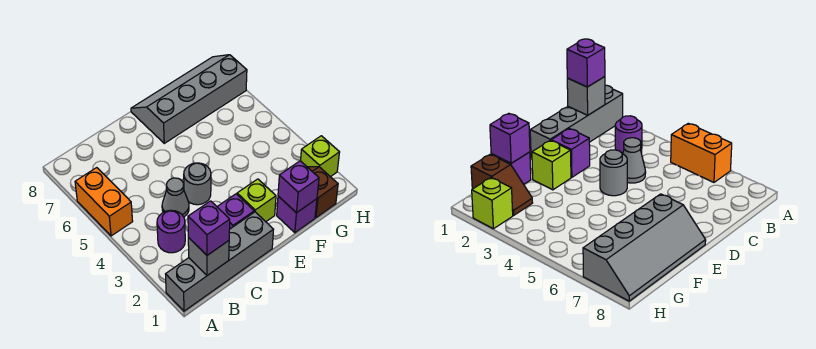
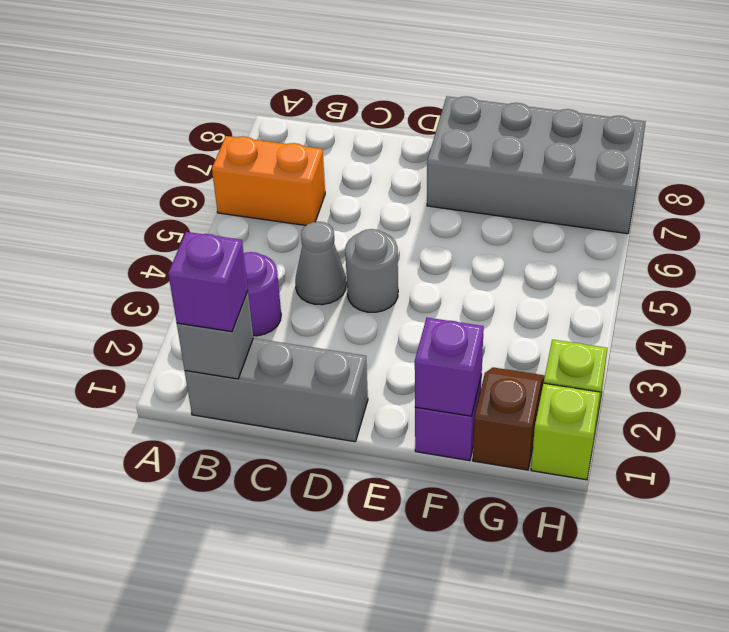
grey 1x4 brick [166,212,274,311] -> grey 1x3 brick [185,338,368,442]
orange 1x2 brick [75,168,133,236] -> orange 1x2 brick turned to [212,136,325,225]
purple 1x1 brick [217,194,254,229] -> none
lime 1x1 brick [237,179,276,222] -> lime 1x1 brick moved to [531,383,600,480]
grey 2x4 slope [131,55,247,143] -> grey 2x4 brick [427,96,645,234]

